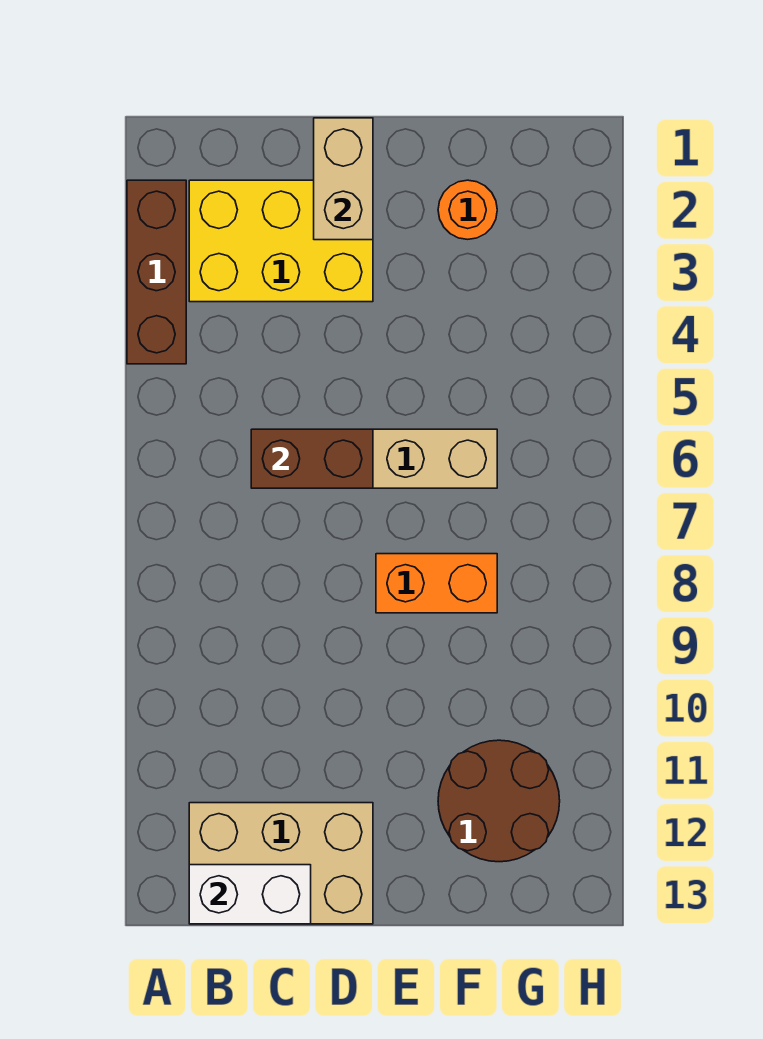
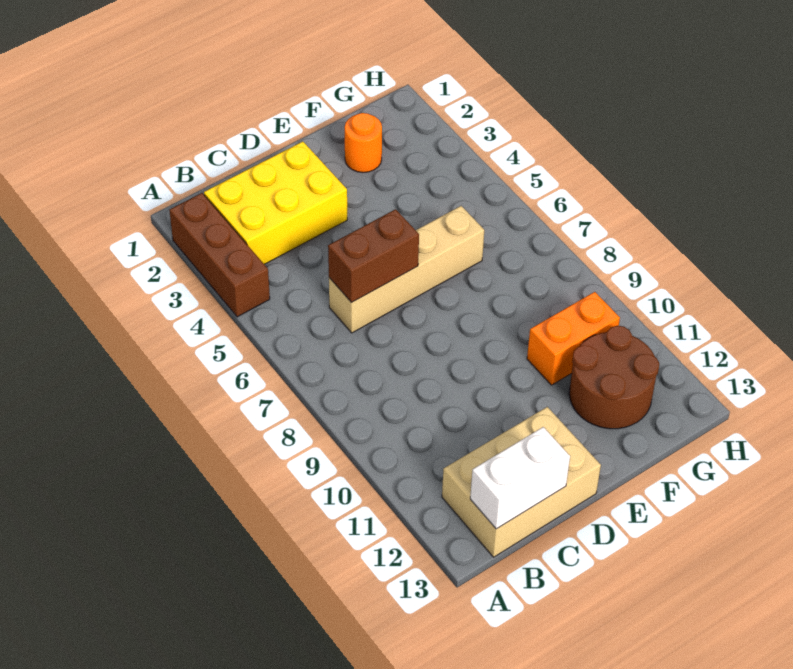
tan 1x2 brick [314,118,373,240] -> none
orange 1x2 brick [376,554,497,613] -> orange 1x2 brick moved to [527,292,620,385]

